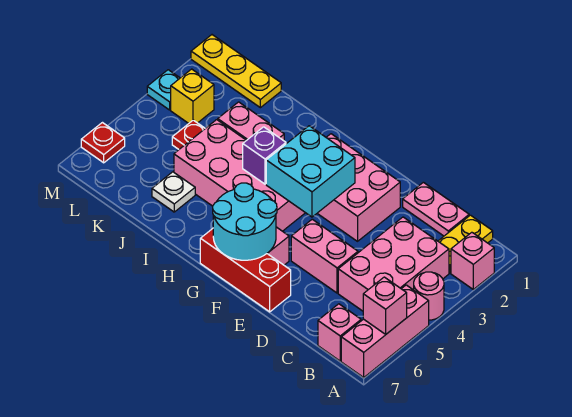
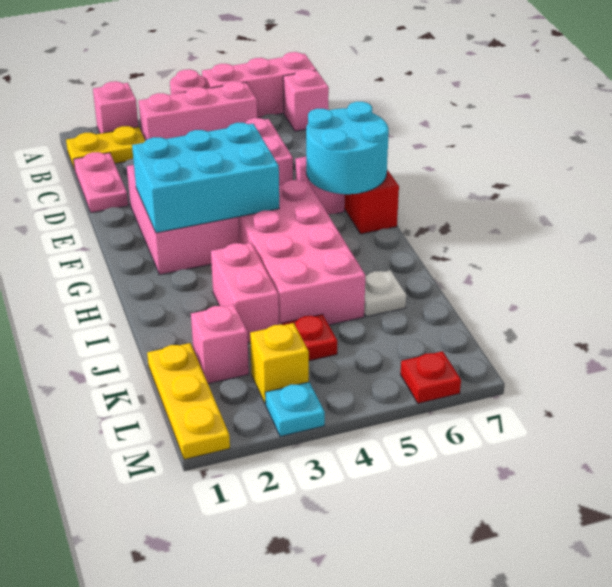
pink 1x1 brick [363,277,407,335] -> pink 1x1 brick moved to [191,304,249,384]
pink 2x3 brick [338,217,449,311] -> pink 1x3 brick [138,81,257,141]
cyan 2x2 brick [266,126,355,217] -> cyan 2x3 brick [132,123,279,233]
purple 1x1 brick [243,127,286,184] -> none

